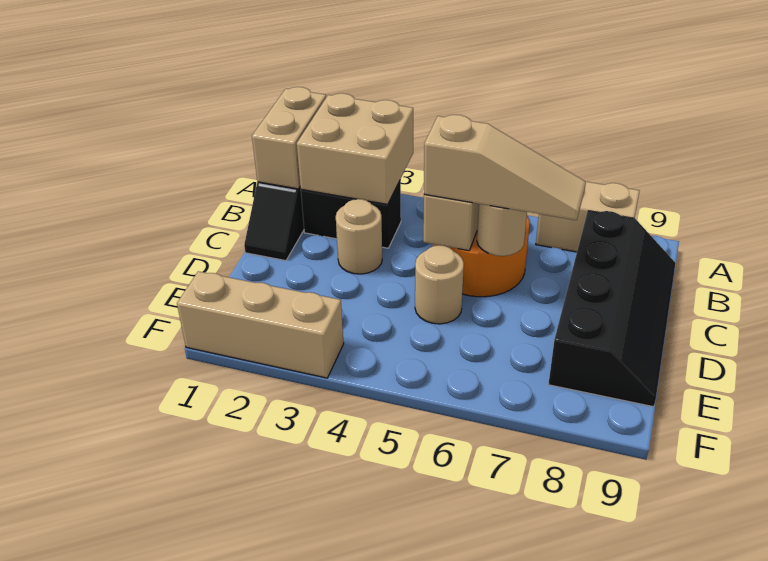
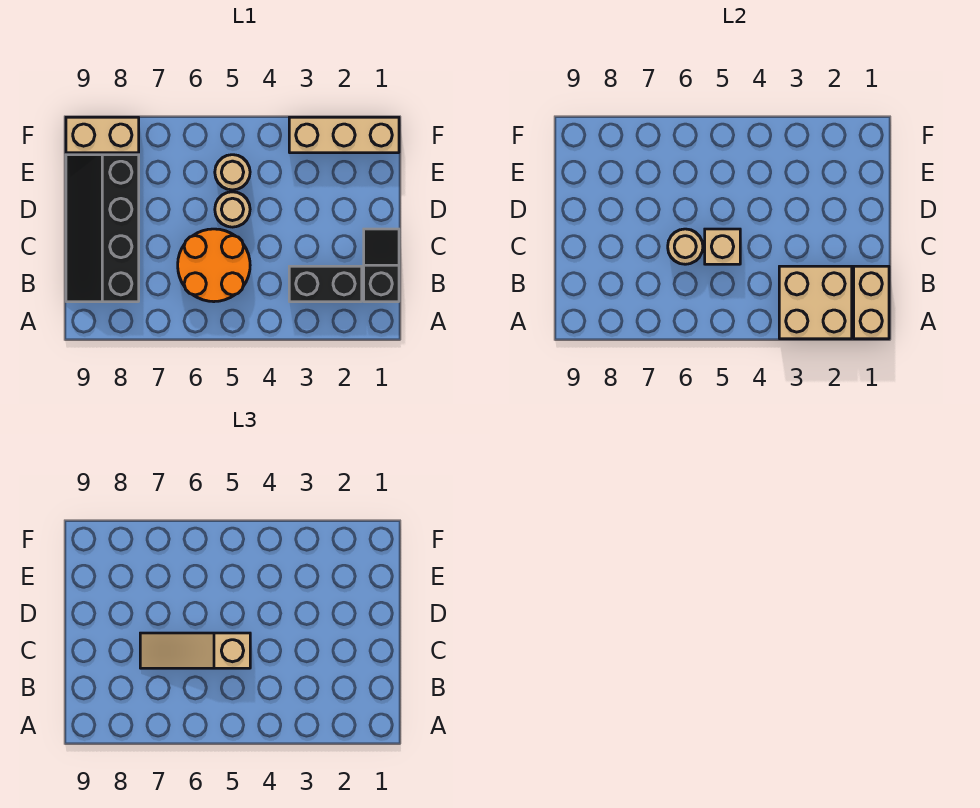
tan 1x2 brick [536,182,639,252] -> tan 1x2 brick moved to [66,117,139,153]
tan 1x1 round brick [336,199,382,274] -> tan 1x1 round brick moved to [215,155,250,190]

